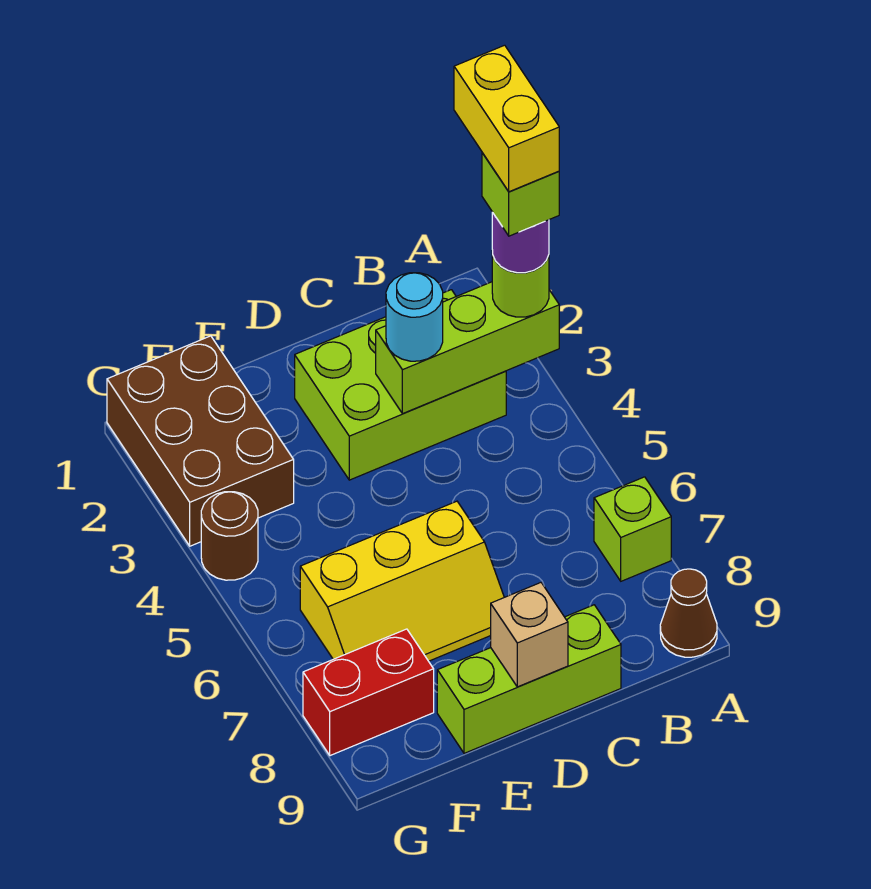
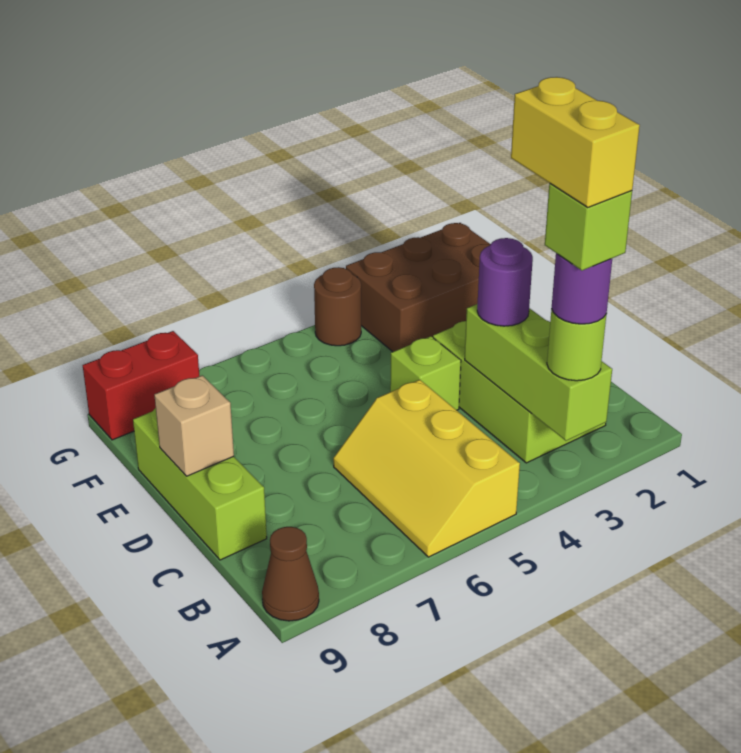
yellow 1x2 brick [454,45,559,192] -> yellow 1x2 brick turned to [511,77,640,208]
lime 1x1 brick [594,477,671,581] -> lime 1x1 brick moved to [390,336,461,410]
cyan 1x1 round brick [386,273,443,361] -> purple 1x1 round brick [477,238,533,326]
yellow 2x3 slope [300,501,504,661] -> yellow 2x3 slope moved to [333,380,520,557]
red 1x2 brick [303,629,434,756] -> red 1x2 brick turned to [83,331,199,440]

